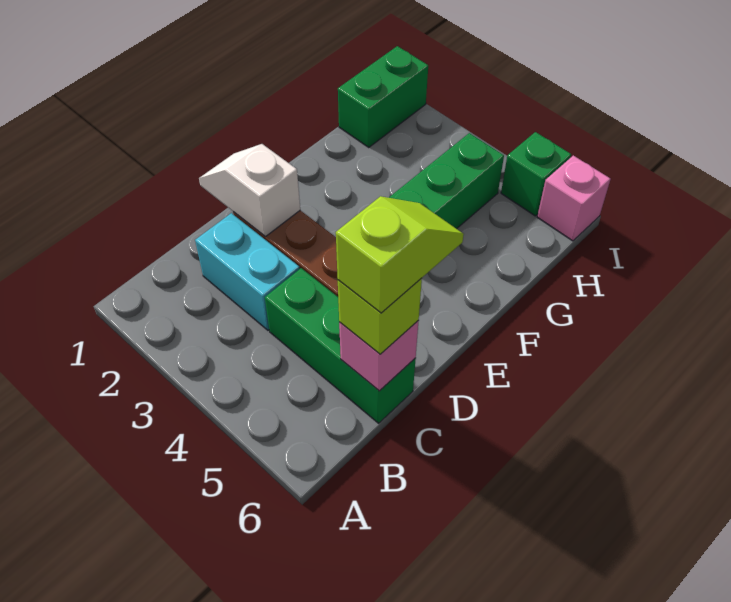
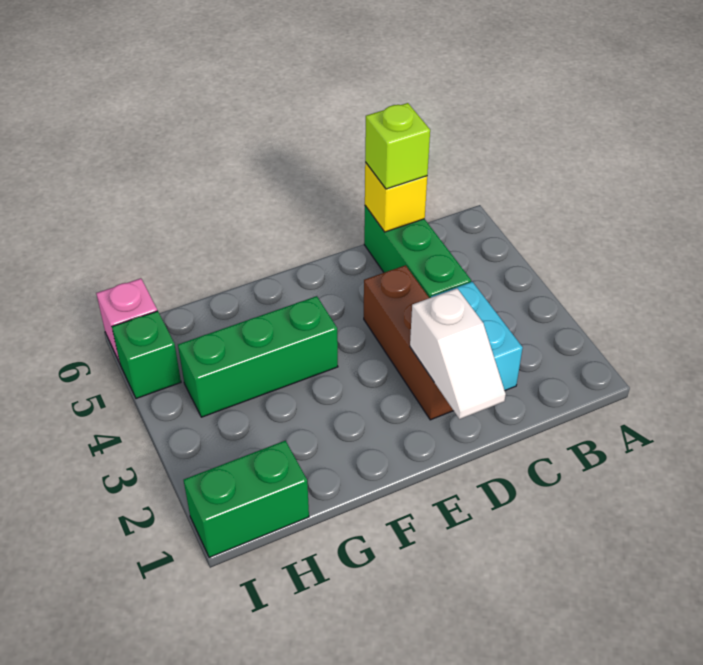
pink 1x1 brick [339,321,418,391] -> yellow 1x1 brick [365,162,427,232]
lime 1x2 slope [336,196,464,313] -> none

